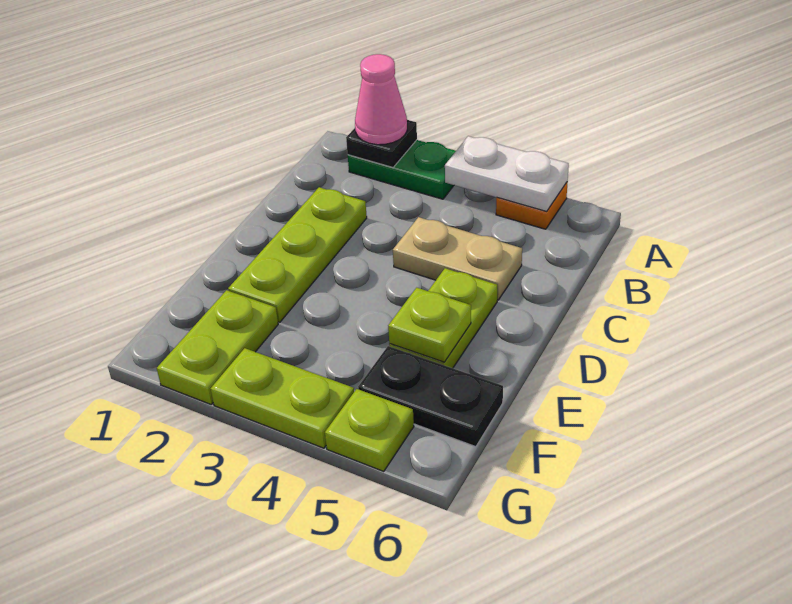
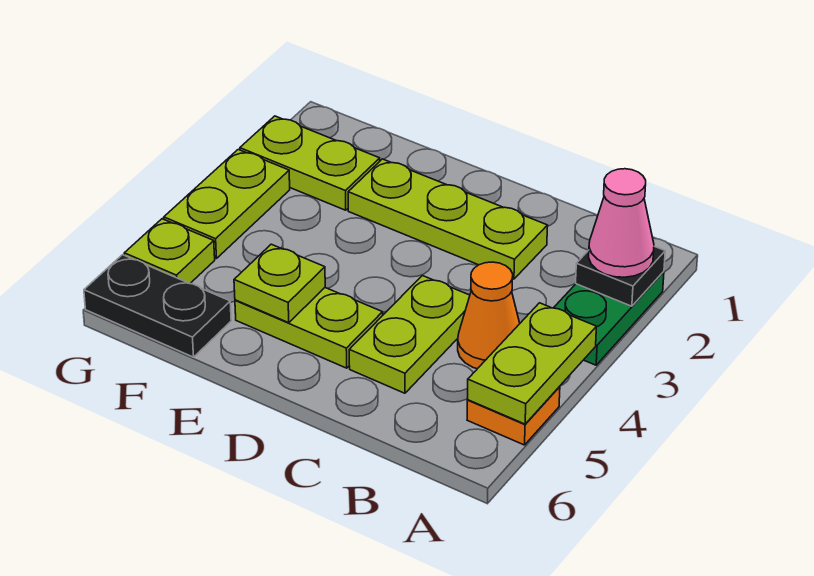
white 1x2 plate [445,136,569,211] -> lime 1x2 plate [467,303,597,424]
none -> orange 1x1 cone [458,262,520,369]
tan 1x2 plate [393,217,522,300] -> lime 1x2 plate [349,276,470,393]
black 1x2 plate [358,346,503,447] -> black 1x2 plate turned to [84,255,231,357]

